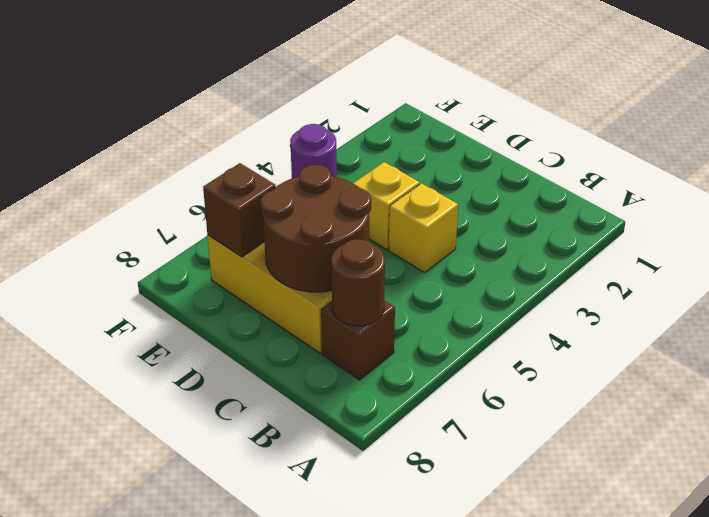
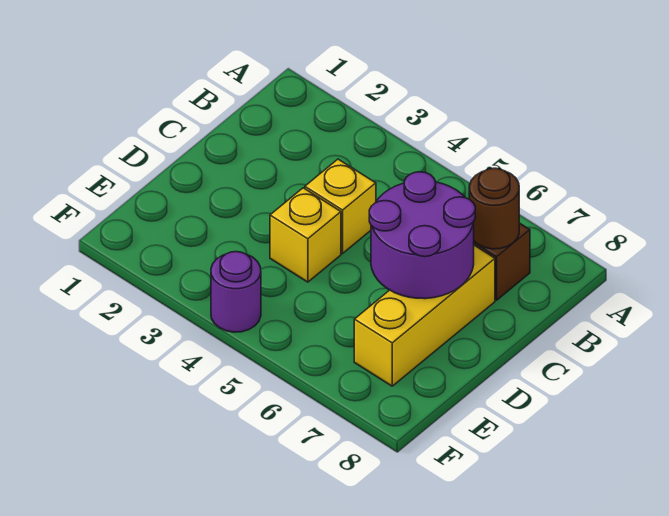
brown 2x2 round brick [261,165,371,292] -> purple 2x2 round brick [369,172,475,299]
brown 1x1 brick [203,163,276,257] -> none

